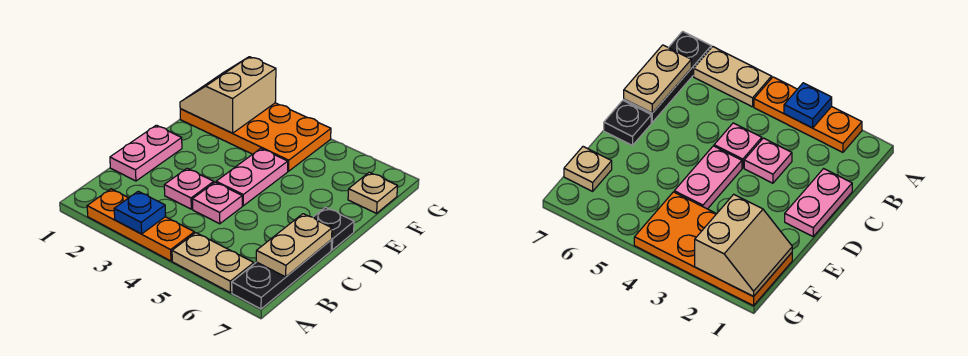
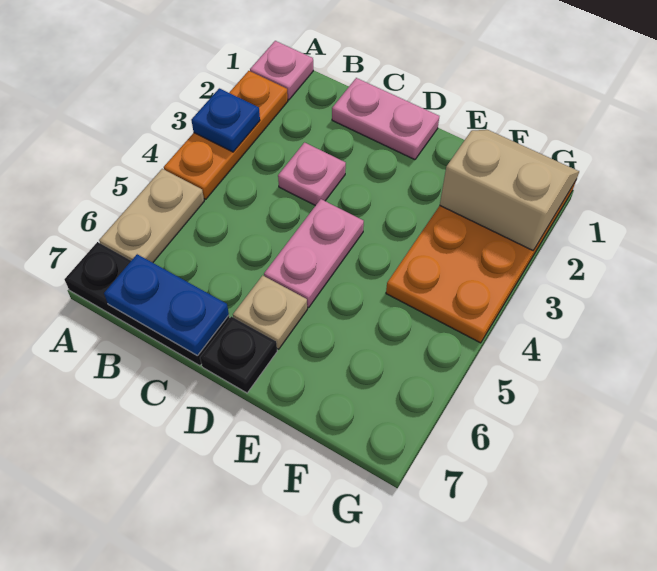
tan 1x2 plate [256,214,332,277] -> blue 1x2 plate [104,254,229,355]
pink 1x1 plate [192,182,242,224] -> pink 1x1 plate moved to [250,41,313,100]
pink 1x2 plate [216,148,288,206] -> pink 1x2 plate turned to [264,199,364,308]
tan 1x1 plate [348,172,398,213] -> tan 1x1 plate moved to [233,275,307,349]

